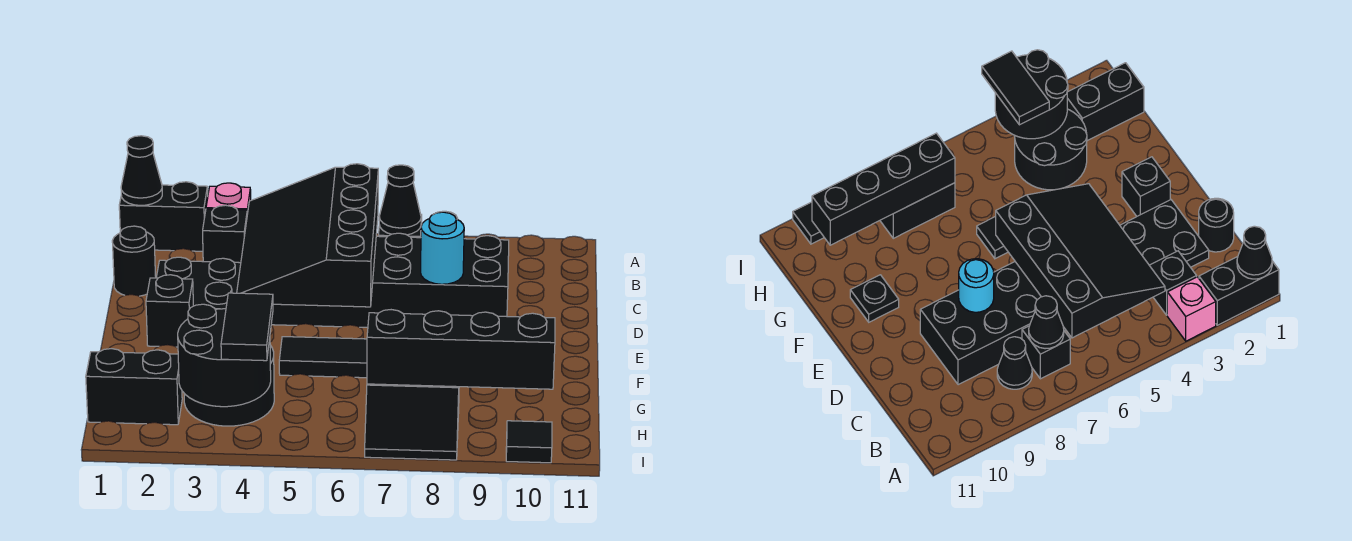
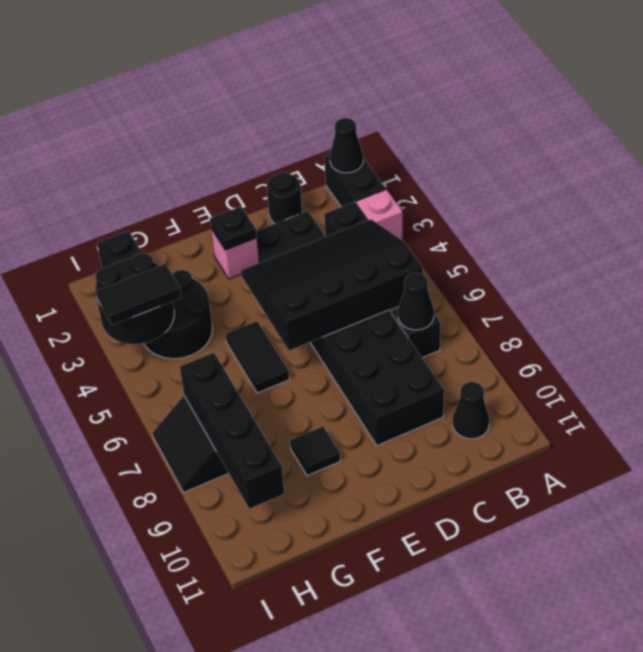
black 1x1 cone [997,337,1032,389] -> black 1x1 cone moved to [453,382,489,439]
cyan 1x1 round brick [421,212,464,284] -> none
black 1x1 brick [146,275,193,347] -> pink 1x1 brick [211,229,259,279]
black 1x1 plate [850,275,899,322] -> black 1x1 plate moved to [210,206,257,250]
black 1x1 tile [506,421,552,463] -> black 1x1 tile moved to [290,426,340,476]

